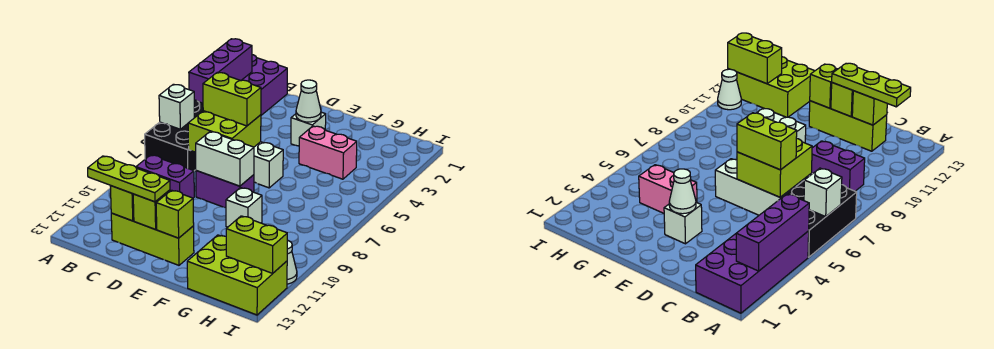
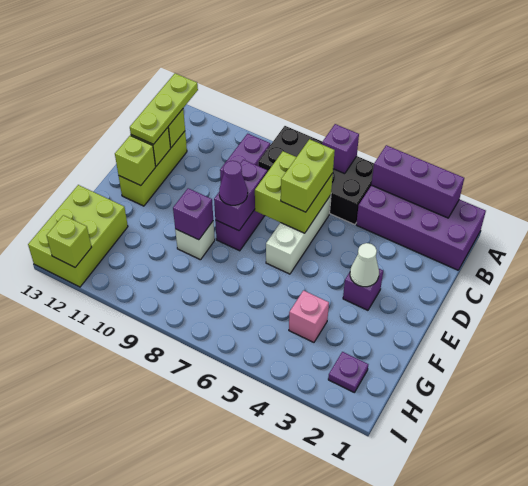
black 2x3 brick [145,100,203,171] -> black 2x4 brick [258,126,374,225]
white 1x1 brick [159,84,194,129] -> purple 1x1 brick [322,124,359,174]
white 1x2 brick [196,132,254,186] -> purple 1x2 brick [214,160,267,231]
white 1x1 brick [291,112,326,146] -> purple 1x1 brick [343,269,383,310]
none -> purple 1x1 cone [219,161,248,205]
pink 1x2 brick [299,126,357,179] -> pink 1x1 brick [289,291,329,342]
none -> purple 1x1 brick [173,188,213,240]
none -> purple 1x1 plate [328,352,368,393]
lime 1x2 brick [226,216,287,273] -> lime 1x1 brick [46,215,91,267]
white 1x1 cone [287,240,297,284] -> none

